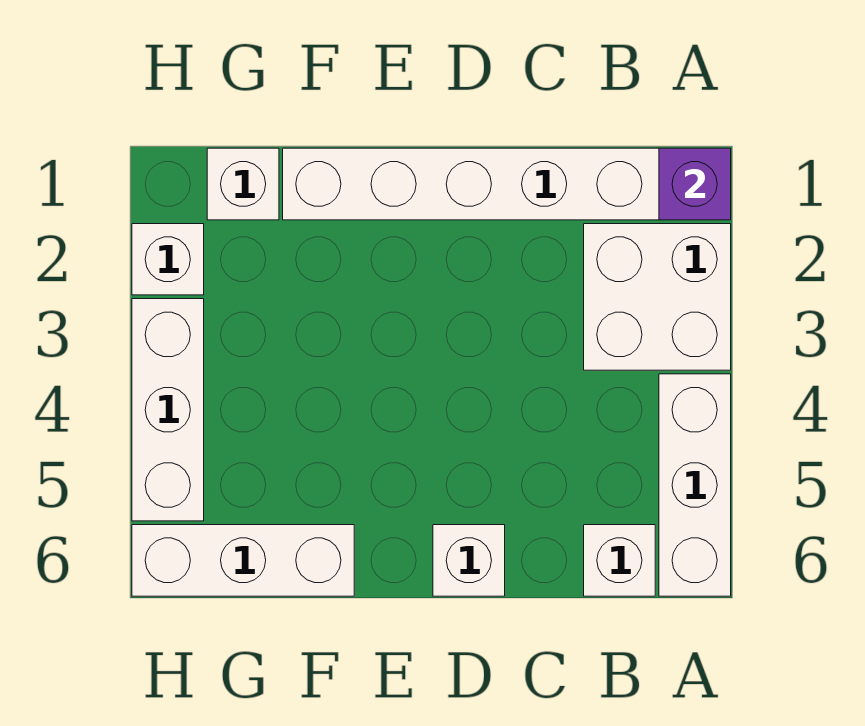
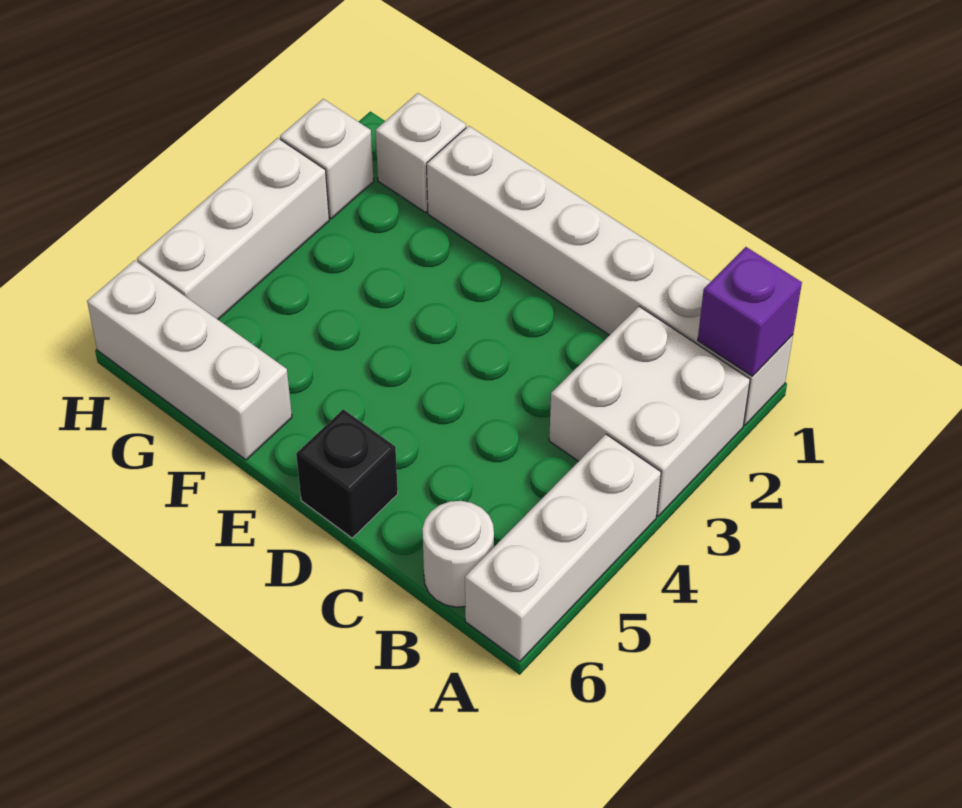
white 1x1 brick [584,525,655,596] -> white 1x1 round brick [422,501,494,607]
white 1x1 brick [433,525,505,596] -> black 1x1 brick [296,409,398,538]

